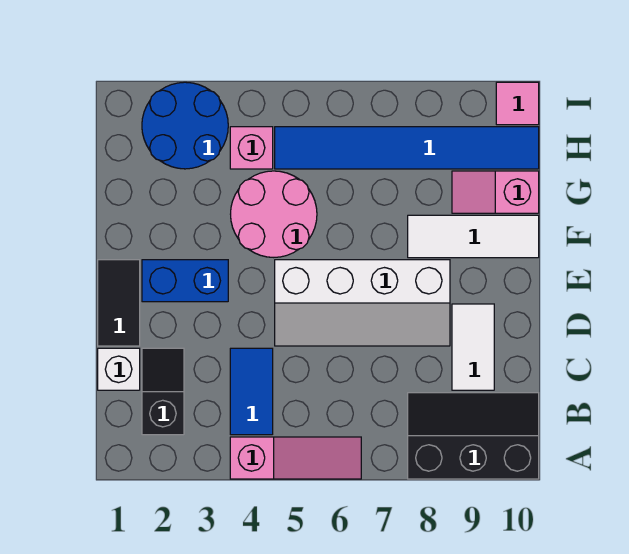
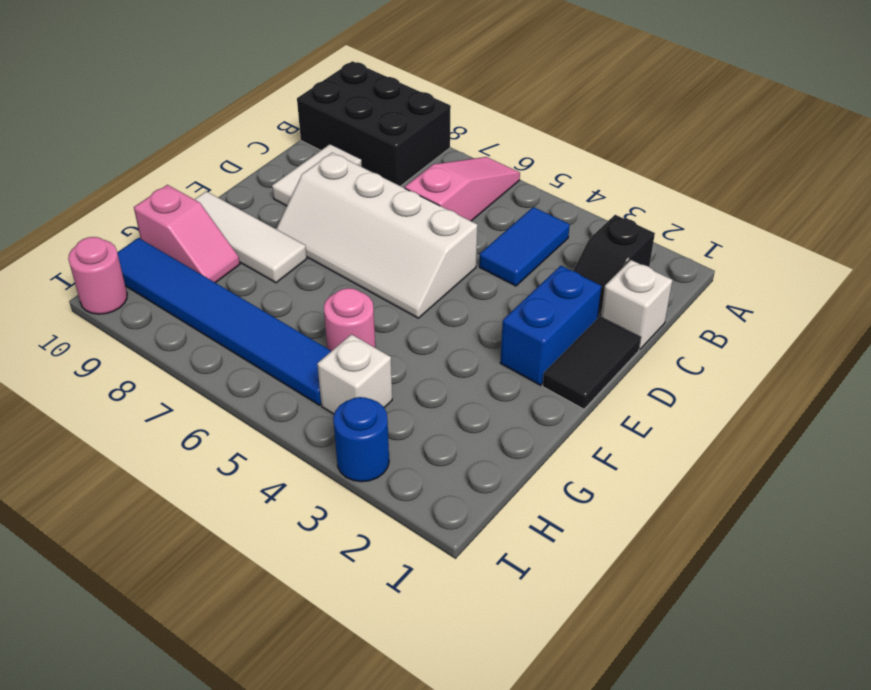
pink 1x3 slope [230,437,361,479] -> pink 1x3 slope turned to [405,157,520,221]
black 2x3 slope [408,393,539,479] -> black 2x3 brick [297,61,451,186]
white 2x4 slope [275,260,450,346] -> white 2x4 slope turned to [276,153,477,318]
blue 1x2 brick [142,260,228,302] -> blue 1x2 brick turned to [500,266,601,385]
pink 2x2 round brick [231,171,317,257] -> pink 1x1 round brick [324,288,375,351]
blue 2x2 round brick [142,82,228,169] -> blue 1x1 round brick [333,397,389,482]
pink 1x1 brick [230,127,273,169] -> white 1x1 brick [317,334,392,414]
pink 1x1 tile [496,82,539,125] -> pink 1x1 round brick [68,237,127,314]

